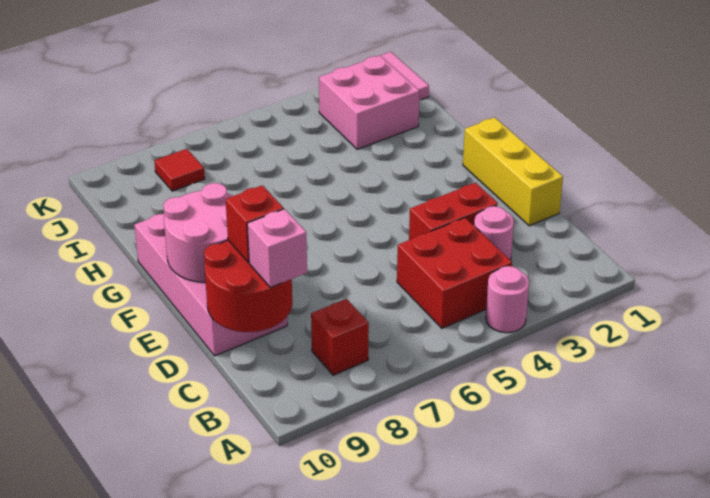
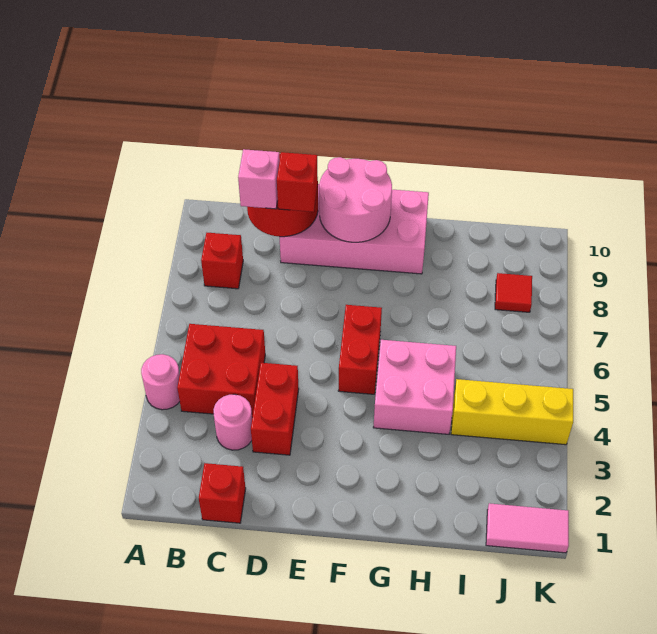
none -> red 1x1 brick [199,463,246,523]
yellow 1x3 brick [463,117,563,226] -> yellow 1x3 brick moved to [451,379,573,445]
none -> red 1x2 brick [338,305,382,394]
pink 2x2 brick [319,56,419,149] -> pink 2x2 brick moved to [373,340,456,434]

